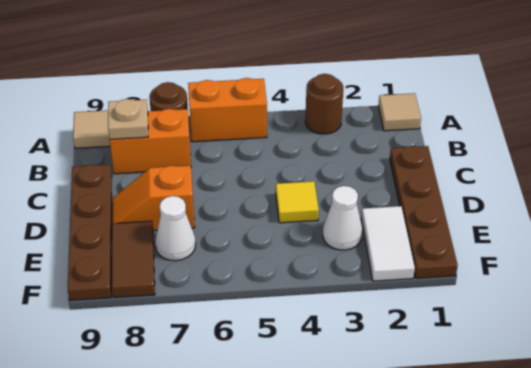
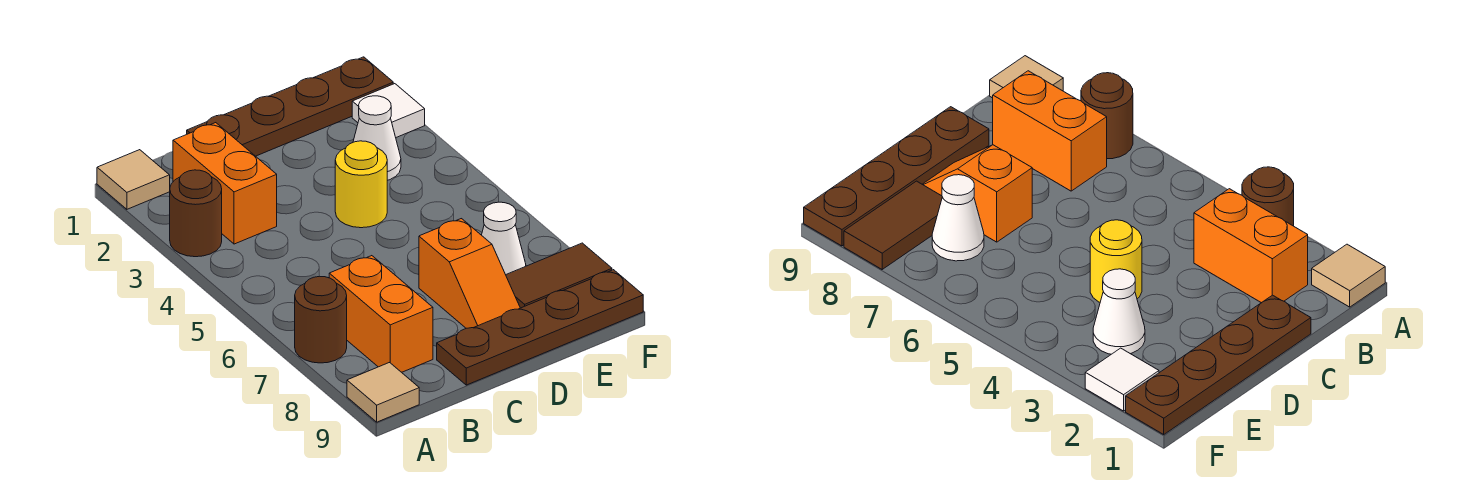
orange 1x2 brick [188,78,267,142] -> orange 1x2 brick moved to [173,123,277,244]
tan 1x1 plate [108,99,148,139] -> none
yellow 1x1 tile [276,181,319,223] -> yellow 1x1 round brick [335,141,387,228]
white 1x2 tile [361,206,415,281] -> white 1x1 tile [352,84,425,137]

